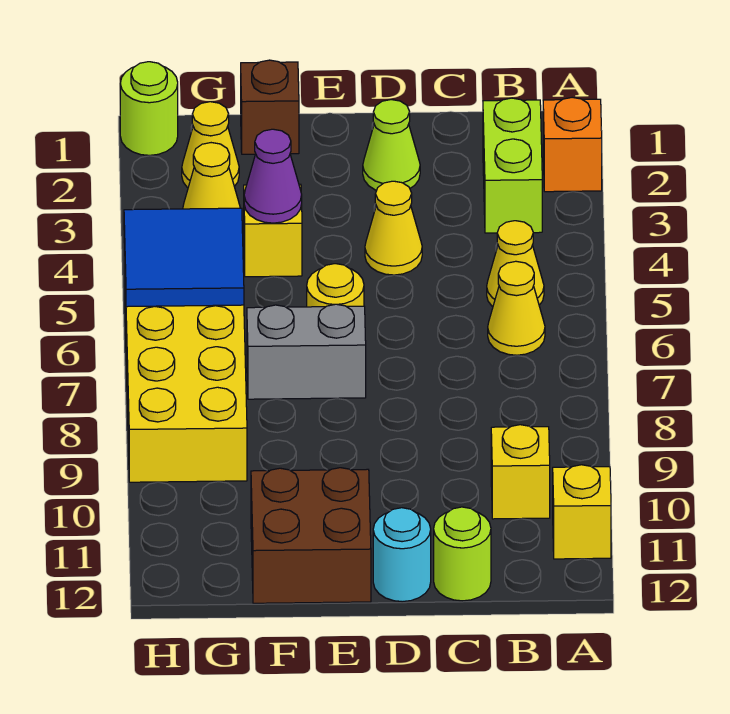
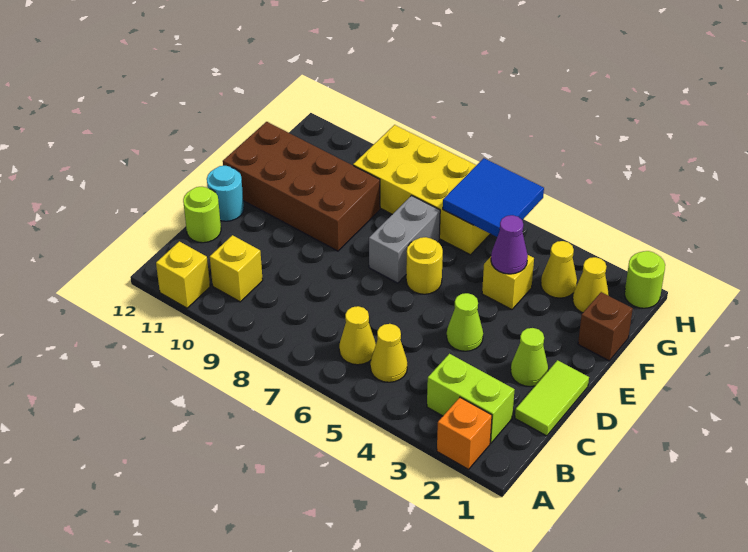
none -> lime 1x2 tile [515,360,589,436]
yellow 1x1 cone [365,181,422,275] -> lime 1x1 cone [447,293,483,351]
brown 2x2 brick [251,468,371,603] -> brown 2x4 brick [223,122,380,251]

